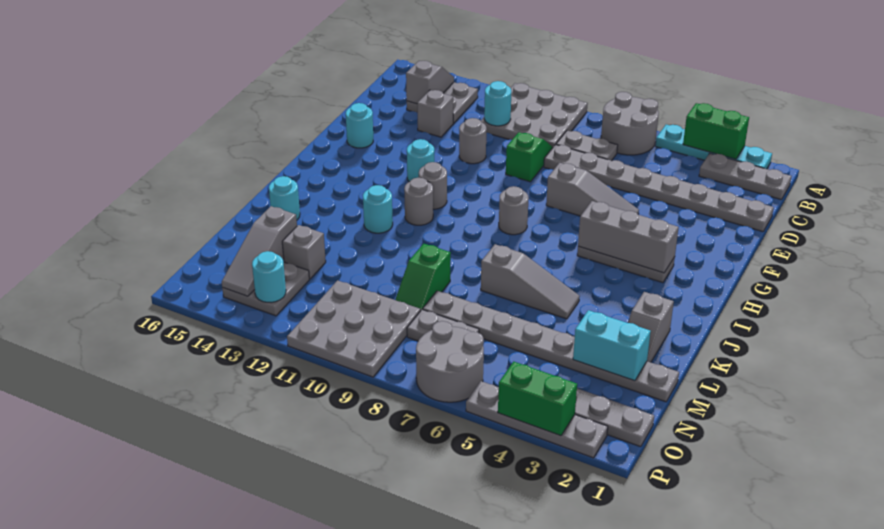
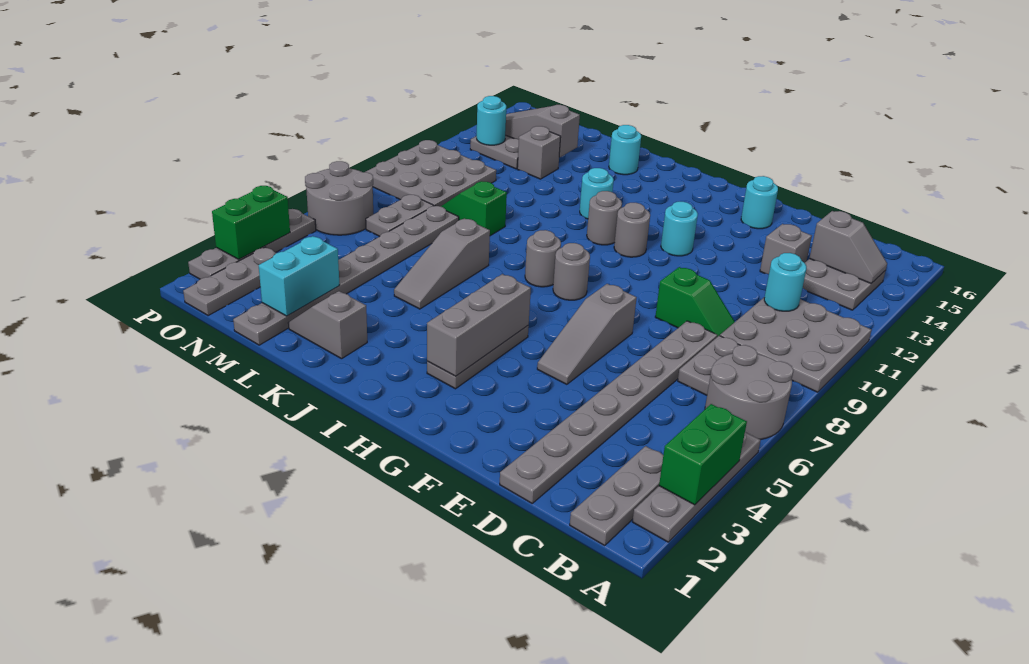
cyan 1x4 plate [655,125,772,169] -> grey 1x4 plate [632,432,761,542]
grey 1x1 round brick [459,118,486,164] -> grey 1x1 round brick moved to [525,230,561,287]

